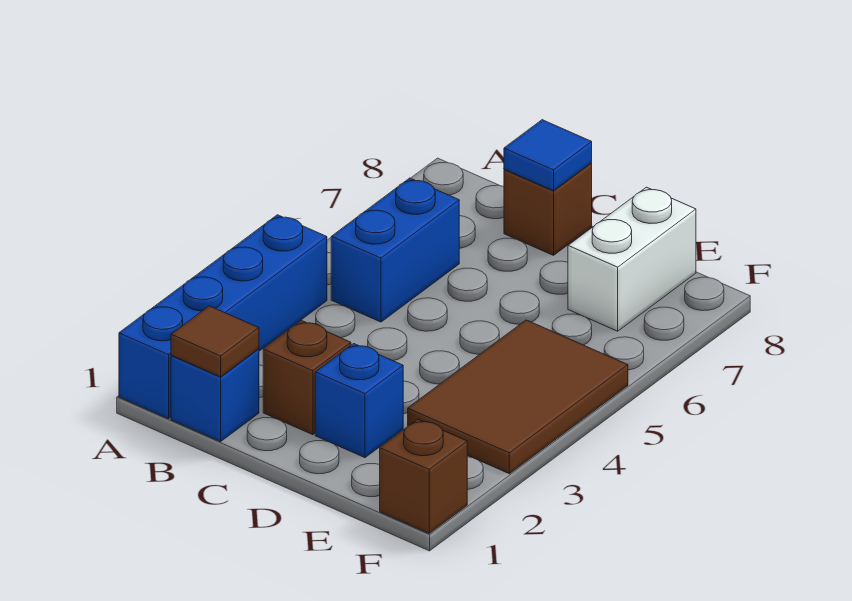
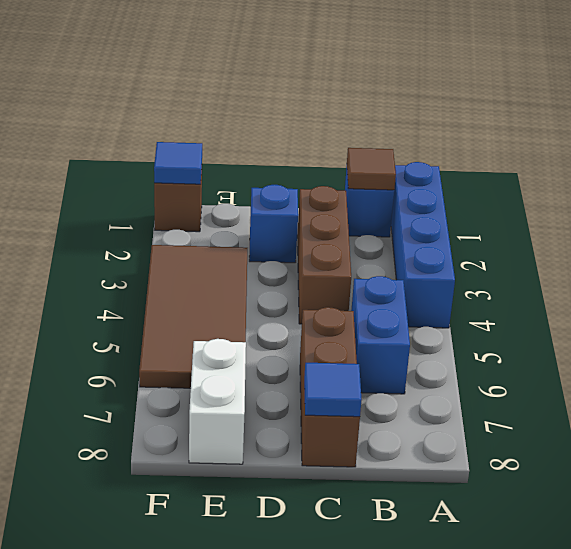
brown 1x1 brick [263,321,351,435] -> brown 1x3 brick [297,186,351,324]
brown 1x1 brick [504,163,592,255] -> brown 1x3 brick [300,307,360,467]
brown 2x3 tile [408,320,628,474] -> brown 2x4 tile [139,245,247,388]
none -> blue 1x1 tile [154,142,202,184]

